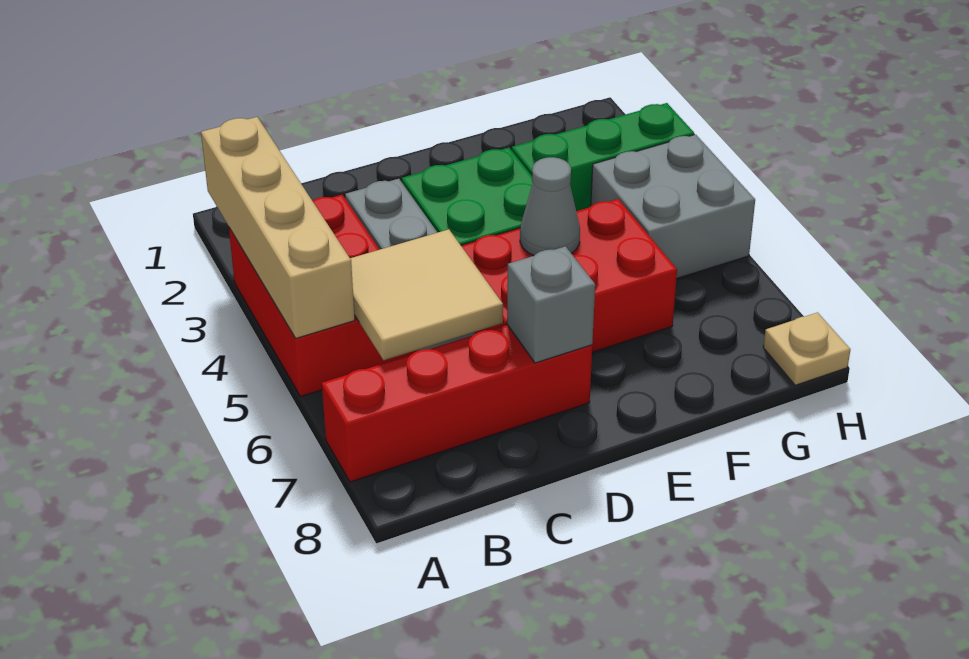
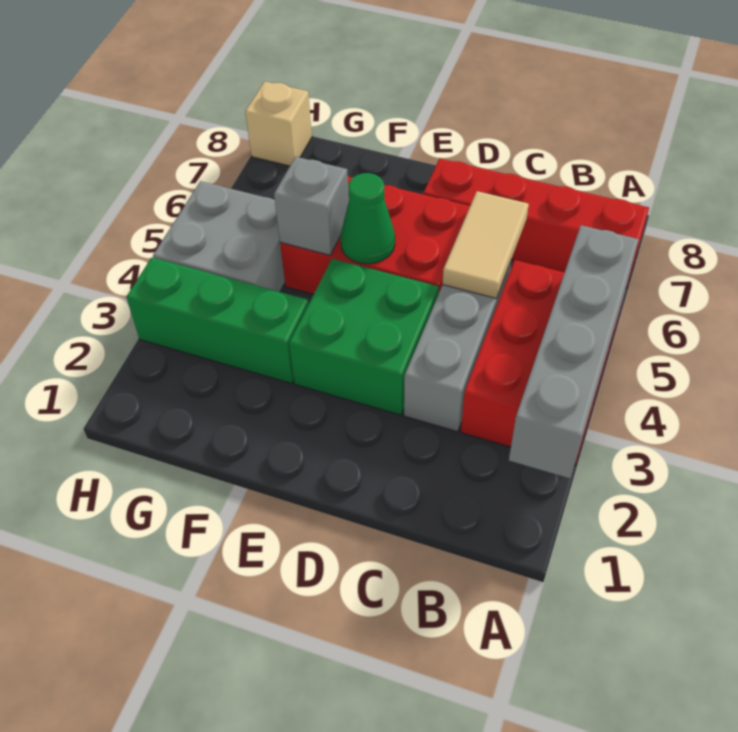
tan 1x4 brick [201,117,355,338] -> grey 1x4 brick [509,225,639,478]
tan 2x2 tile [350,229,503,360] -> tan 1x2 tile [443,191,529,298]
grey 1x1 brick [507,246,595,363] -> grey 1x1 brick moved to [274,157,349,255]
grey 1x1 cone [520,157,580,256] -> green 1x1 cone [340,173,395,264]
tan 1x1 plate [763,313,850,385] -> tan 1x1 brick [245,82,312,166]

